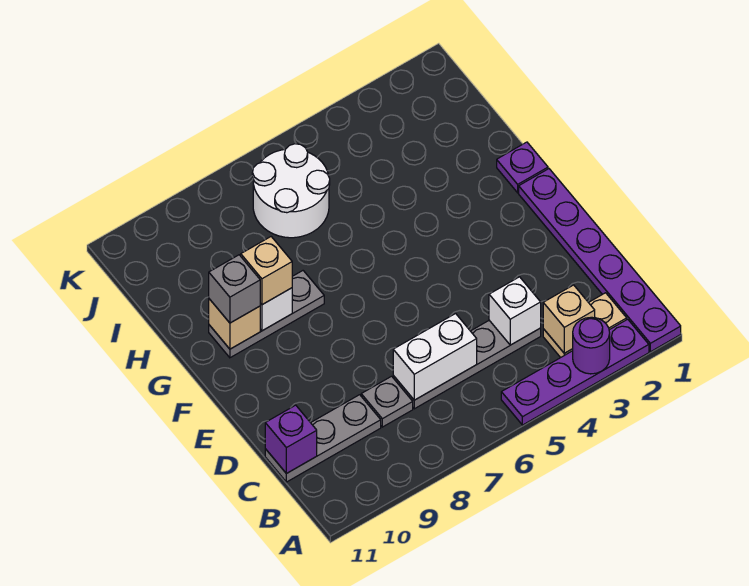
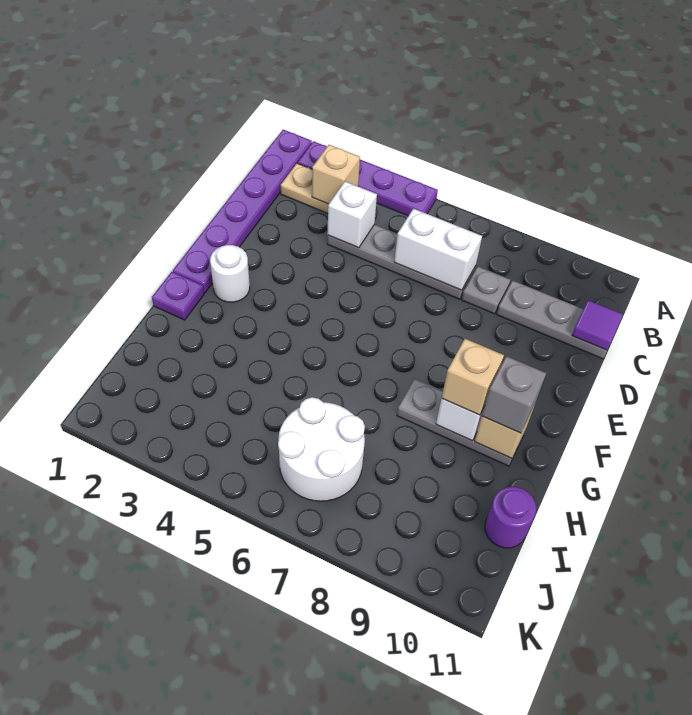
purple 1x1 round brick [573,317,610,374] -> purple 1x1 round brick moved to [485,487,536,548]
purple 1x1 brick [265,405,317,474] -> purple 1x1 tile [572,300,623,350]
none -> white 1x1 round brick [210,245,250,302]

